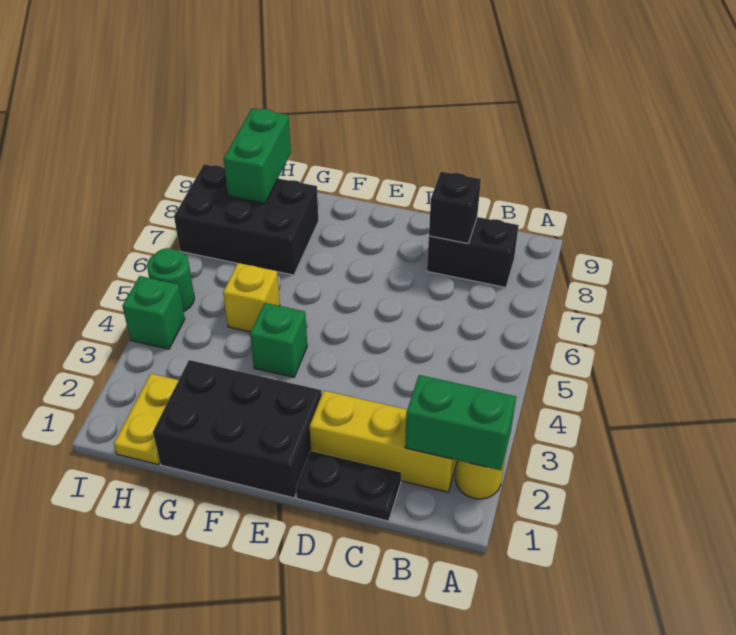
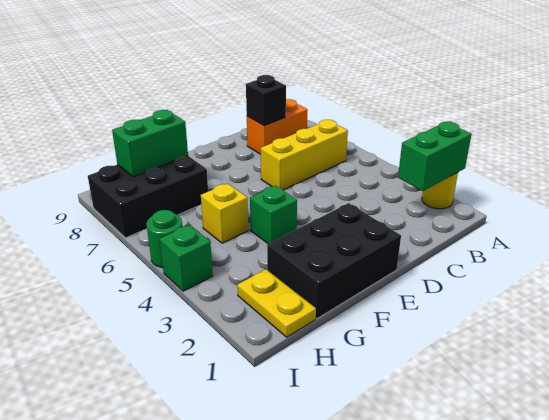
yellow 1x3 brick [310,391,457,492] -> yellow 1x3 brick moved to [261,120,348,190]
black 1x2 brick [427,217,519,287] -> orange 1x2 brick [247,99,307,154]
black 1x2 plate [296,451,401,521] -> none
green 1x2 brick [224,108,291,203] -> green 1x2 brick turned to [112,110,188,177]

